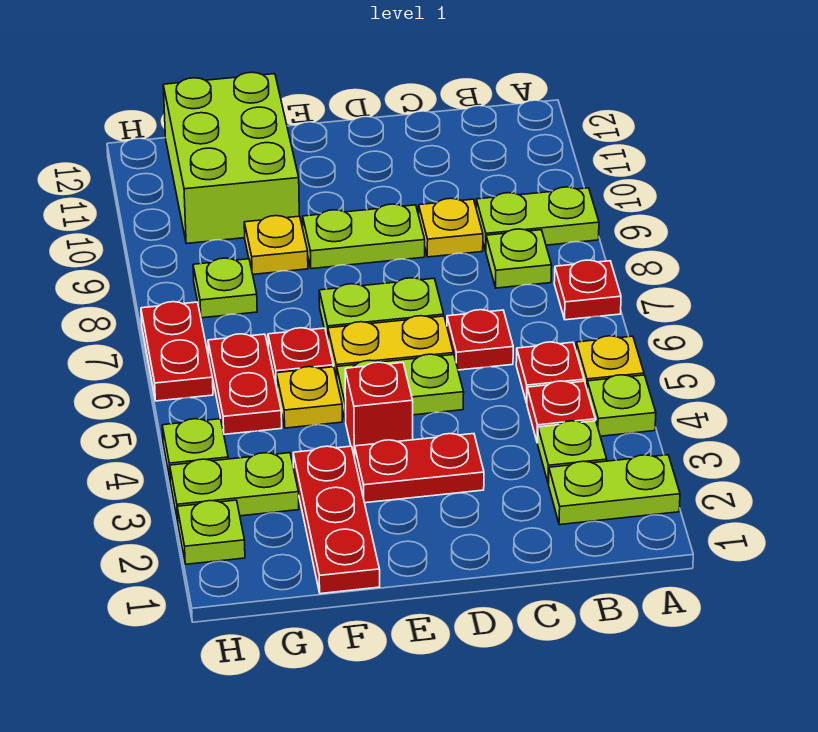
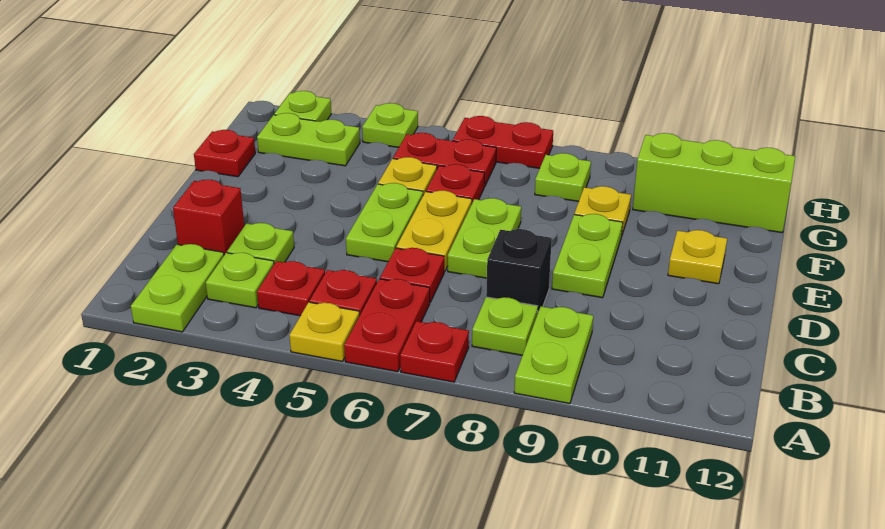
lime 1x1 plate [587,375,656,436] -> lime 1x1 plate moved to [227,223,294,264]
none -> black 1x1 brick [486,229,552,314]
yellow 1x1 plate [419,198,483,257] -> yellow 1x1 plate moved to [668,230,727,284]
red 1x2 plate [355,434,484,503] -> red 1x2 plate moved to [344,279,430,372]
red 1x1 brick [345,362,413,458] -> red 1x1 brick moved to [173,180,244,255]
red 1x3 plate [293,446,380,594] -> red 1x1 plate [194,130,255,177]
lime 2x3 brick [163,72,299,244] -> lime 1x3 brick [633,133,795,233]
lime 1x2 plate [170,453,299,521] -> lime 1x2 plate turned to [257,113,360,166]

